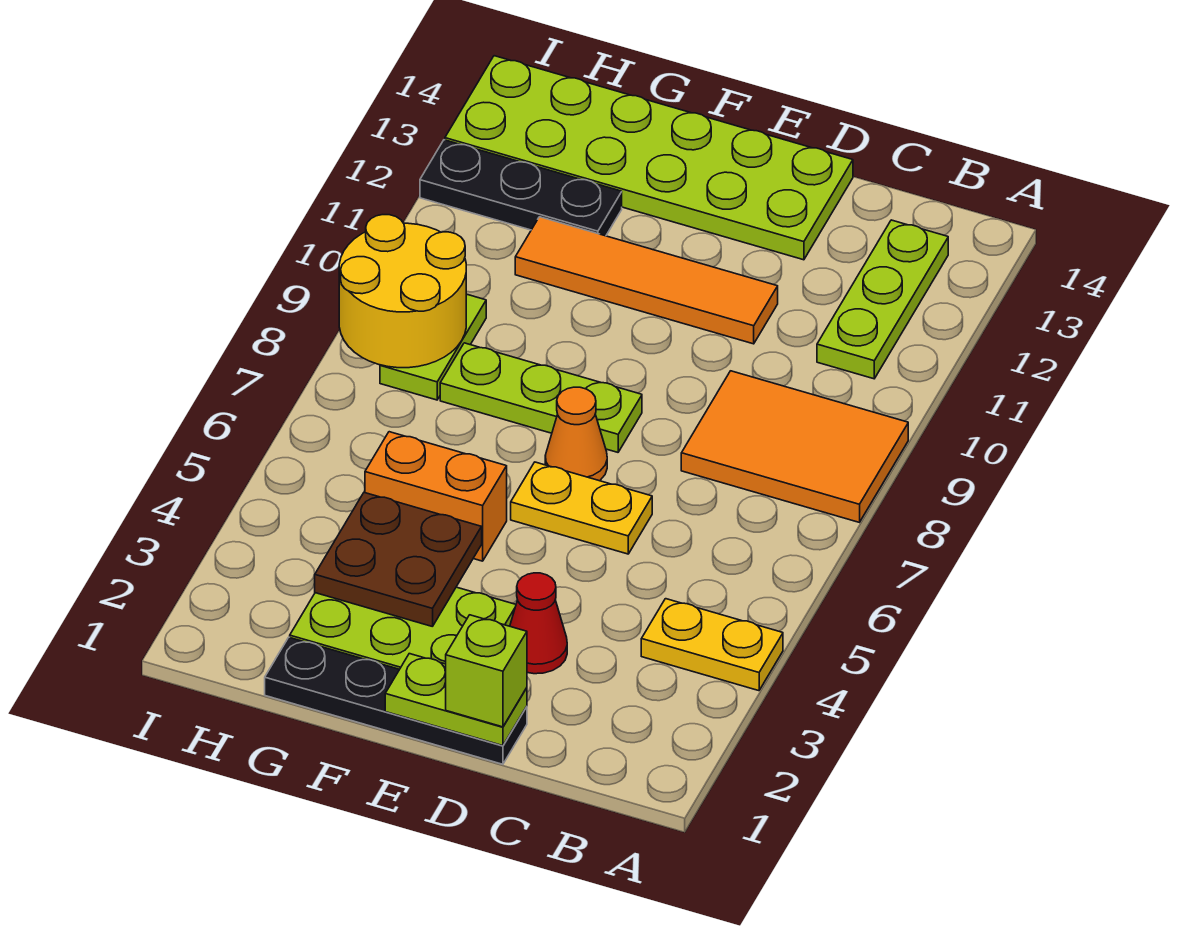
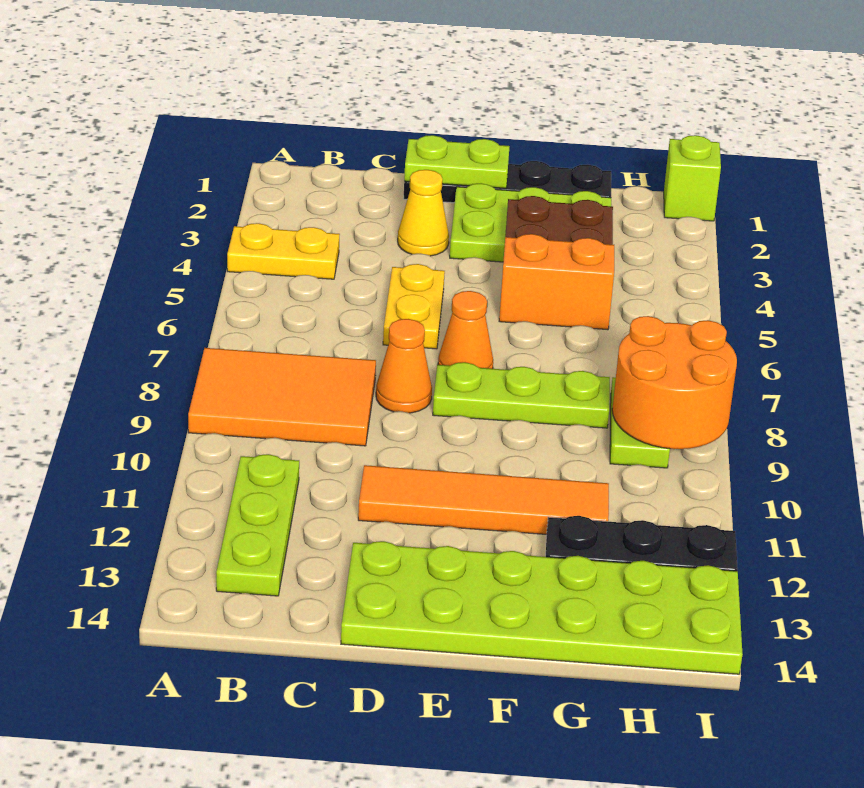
lime 1x1 brick [446,615,527,727] -> lime 1x1 brick moved to [664,135,721,221]
red 1x1 cone [510,573,567,674] -> yellow 1x1 cone [398,170,449,256]
yellow 1x2 plate [511,462,652,554] -> yellow 1x2 plate turned to [383,264,445,349]
none -> orange 1x1 cone [376,319,432,413]
yellow 2x2 round brick [339,215,466,368] -> orange 2x2 round brick [612,316,737,449]

